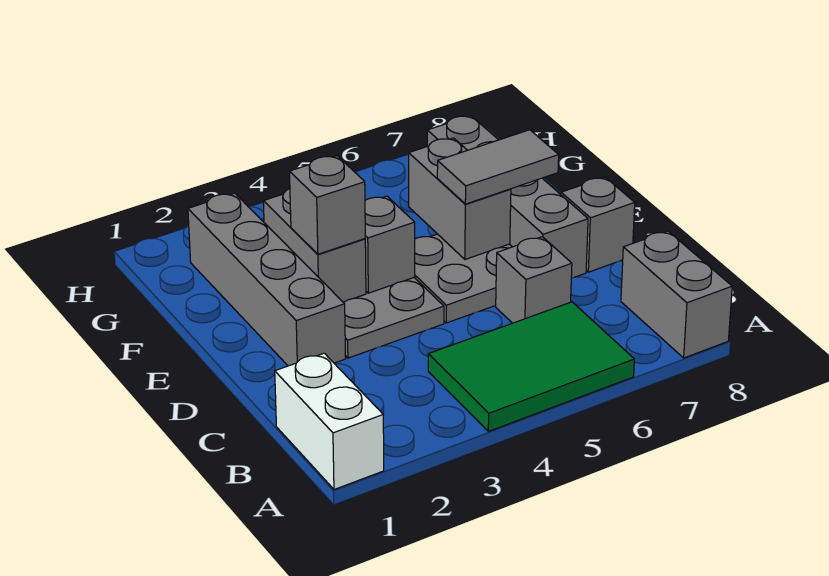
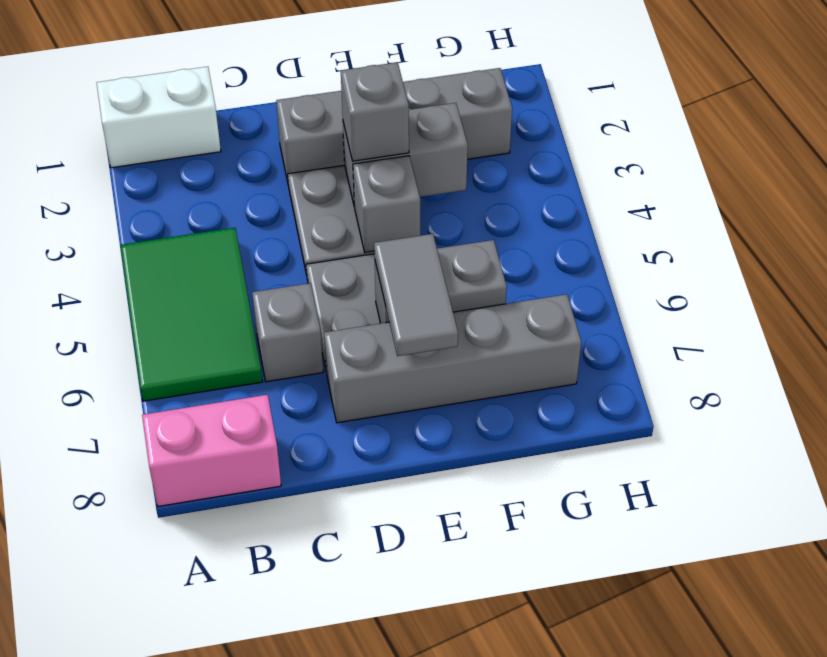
grey 1x2 brick [621,231,732,358] -> pink 1x2 brick [142,395,281,506]
grey 1x1 brick [561,177,635,272] -> none

